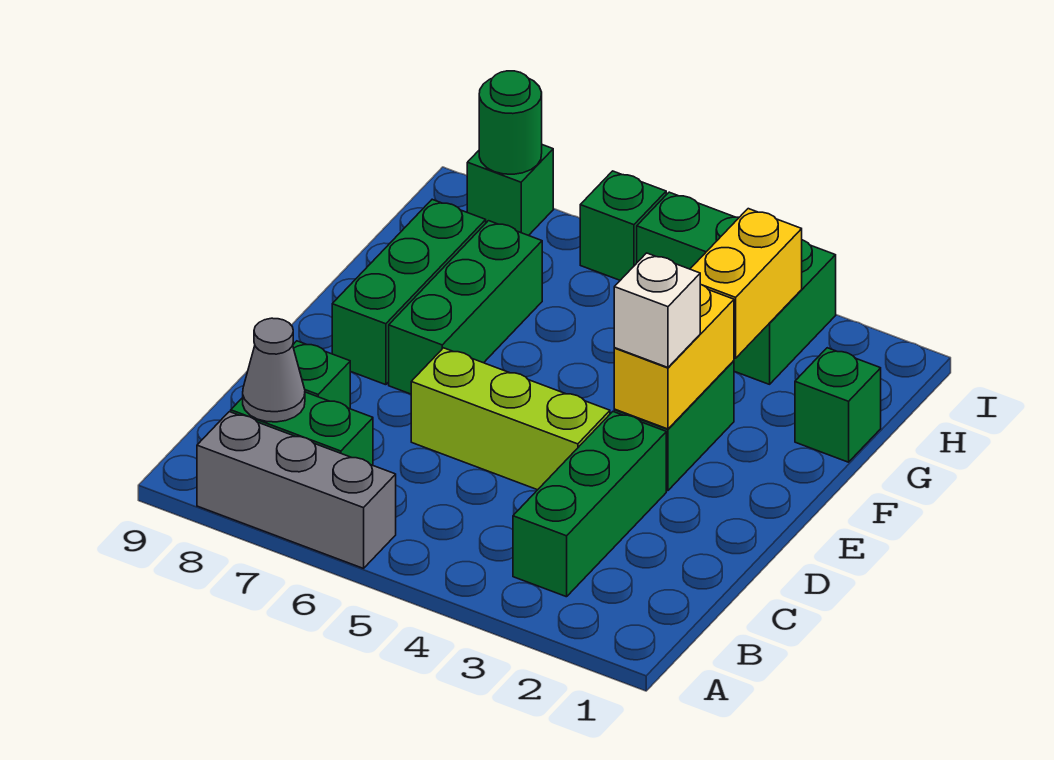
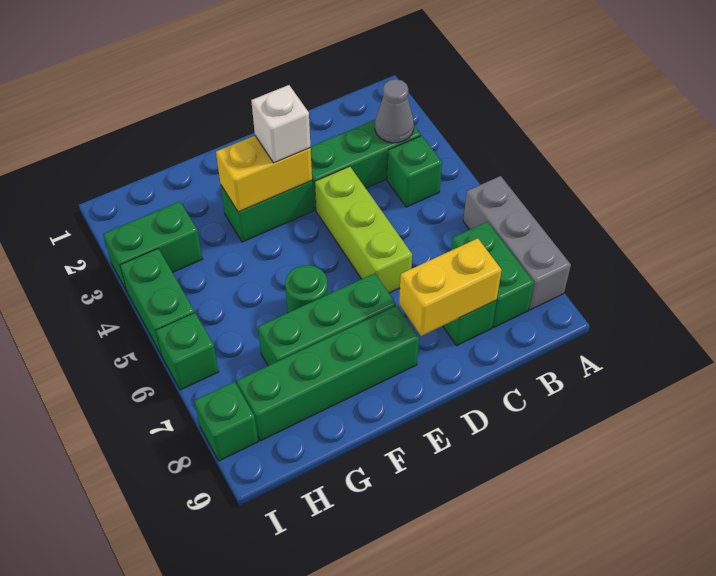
grey 1x1 cone [243,318,305,422] -> grey 1x1 cone moved to [375,79,414,143]
green 1x3 brick [332,199,486,385] -> green 1x4 brick [237,306,419,441]
green 1x1 brick [795,348,881,462] -> green 1x1 brick moved to [387,136,442,207]
yellow 1x2 brick [691,209,802,358] -> yellow 1x2 brick moved to [399,238,501,336]
green 1x1 round brick [479,71,542,174] -> green 1x1 round brick moved to [285,265,328,313]

